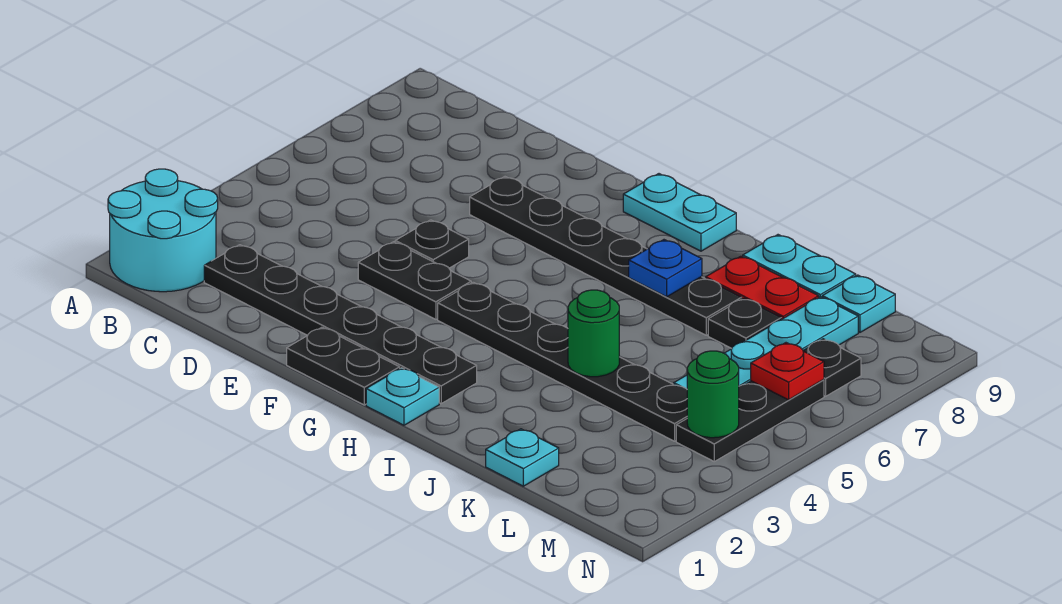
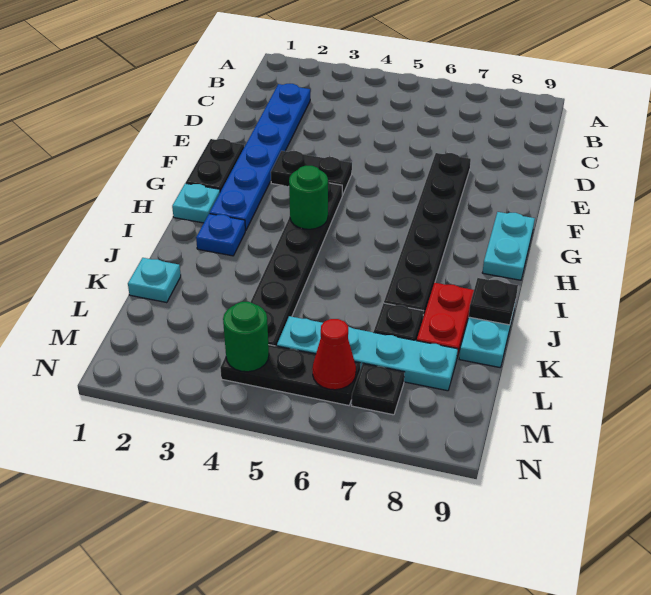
cyan 2x2 round brick [108,169,218,292] -> none
black 1x6 plate [204,245,477,403] -> blue 1x6 plate [210,84,310,231]
black 1x2 plate [358,242,471,319] -> black 1x2 plate turned to [271,151,352,195]
black 1x1 plate [395,220,469,268] -> black 1x1 plate moved to [469,278,518,325]
blue 1x1 plate [629,240,702,297] -> blue 1x1 plate moved to [196,214,245,256]
green 1x1 round brick [568,290,619,377] -> green 1x1 round brick moved to [289,166,328,229]
cyan 1x1 plate [822,275,895,332] -> none
red 1x1 plate [751,343,824,400] -> red 1x1 cone [312,319,356,390]

